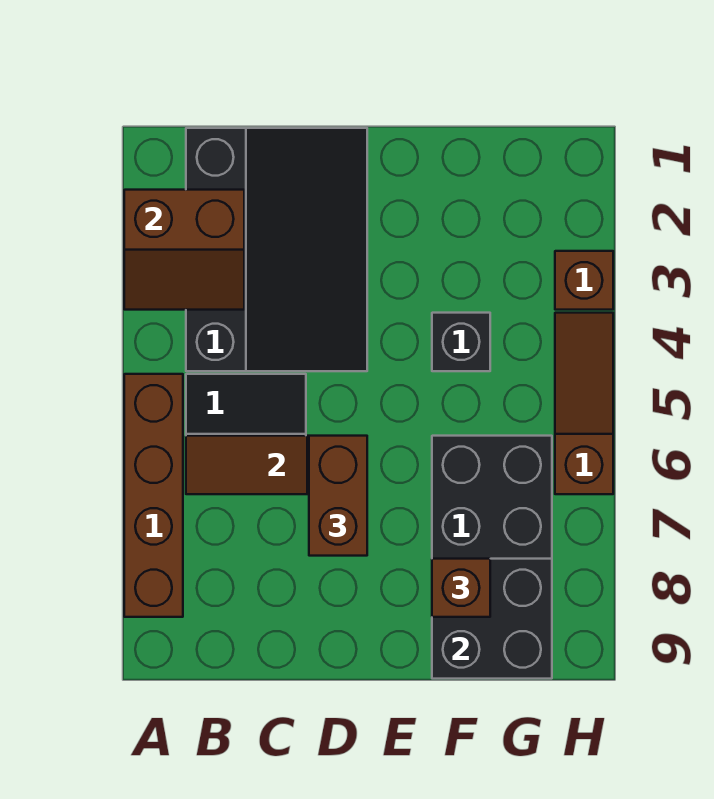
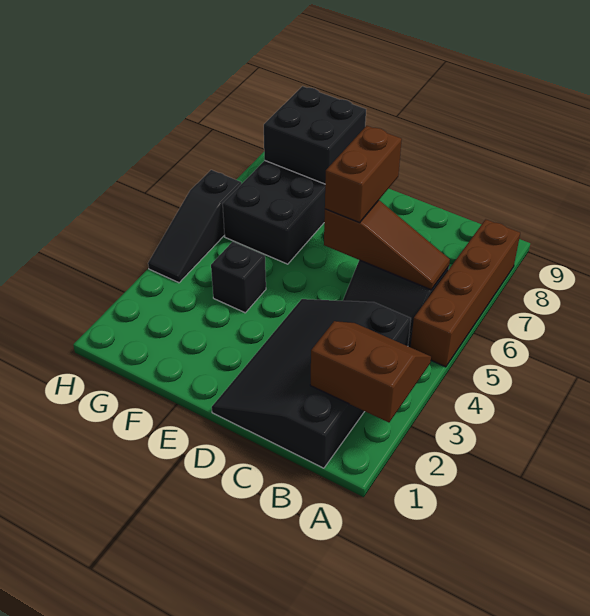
brown 1x1 brick [432,559,490,617] -> none
brown 1x1 brick [555,251,613,310] -> none
brown 1x3 slope [555,313,613,494] -> black 1x3 slope [148,170,241,283]

